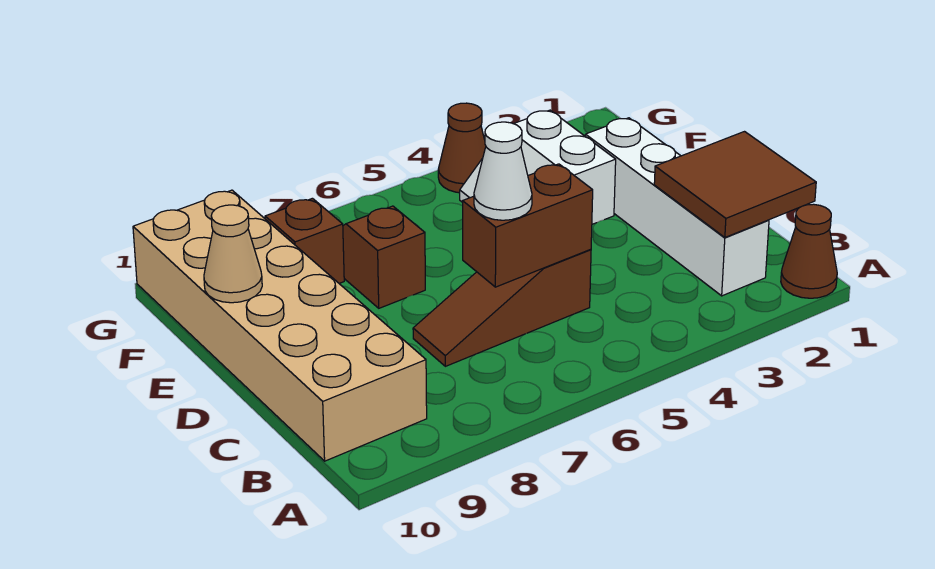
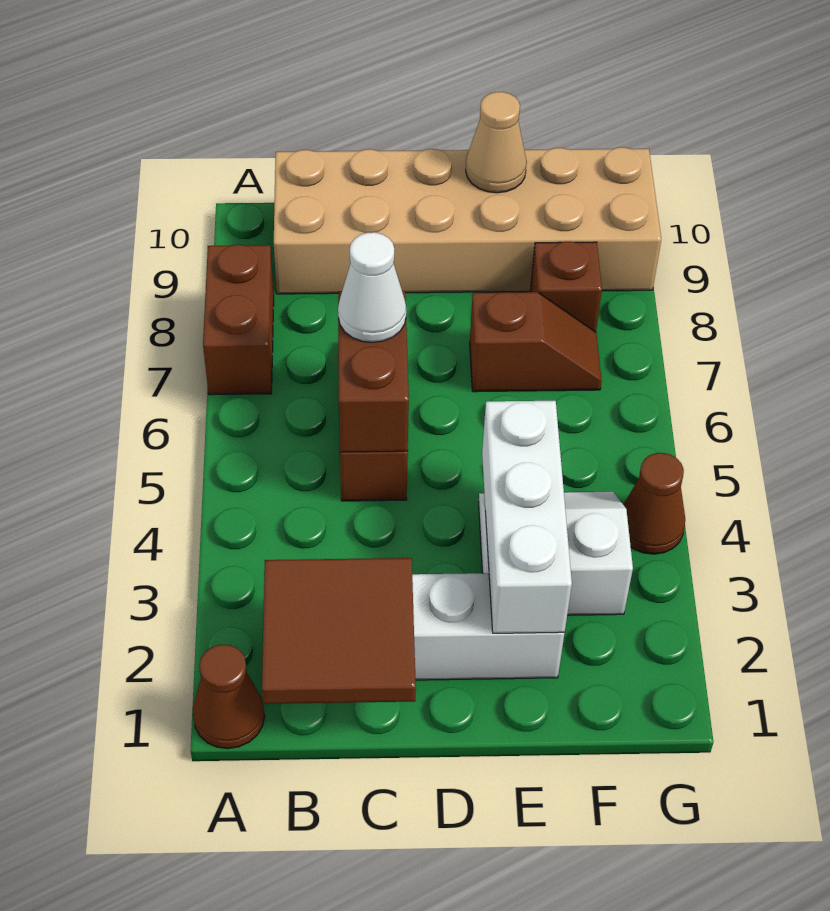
none -> brown 1x2 brick [203,245,274,395]
none -> white 1x3 brick [482,401,572,633]

